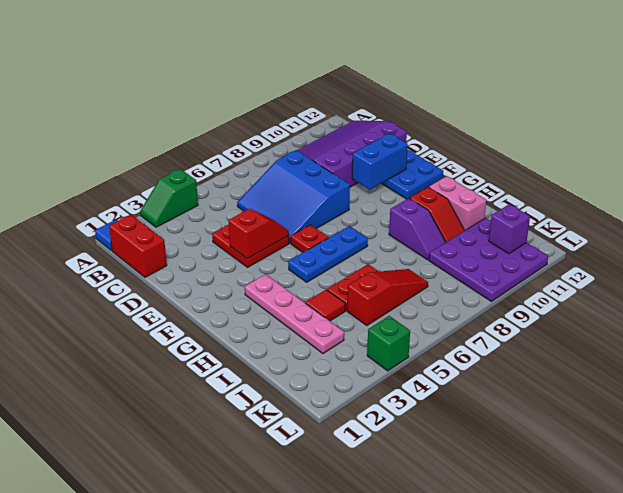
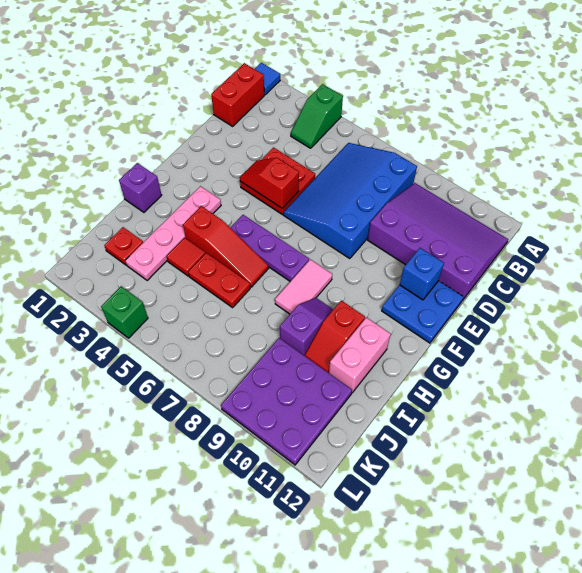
green 1x2 slope [140,169,198,227] -> green 1x2 slope turned to [291,84,343,148]
blue 3x3 slope [237,150,350,243] -> blue 3x4 slope [283,143,417,259]
red 1x2 slope [229,209,289,259] -> red 1x2 slope turned to [240,158,299,208]
blue 1x2 brick [352,133,408,190] -> blue 1x1 brick [400,248,444,300]
red 1x1 plate [291,225,328,252] -> red 1x1 plate moved to [104,227,143,265]
blue 1x3 plate [288,226,368,282] -> purple 1x3 plate [230,215,309,281]
none -> pink 1x2 tile [275,259,332,314]
purple 1x2 slope [389,198,446,260] -> purple 1x2 slope turned to [280,298,333,355]
red 1x3 slope [347,269,428,325] -> red 1x3 slope moved to [183,206,269,287]
purple 1x1 brick [489,204,530,254] -> purple 1x1 brick moved to [119,163,162,212]

